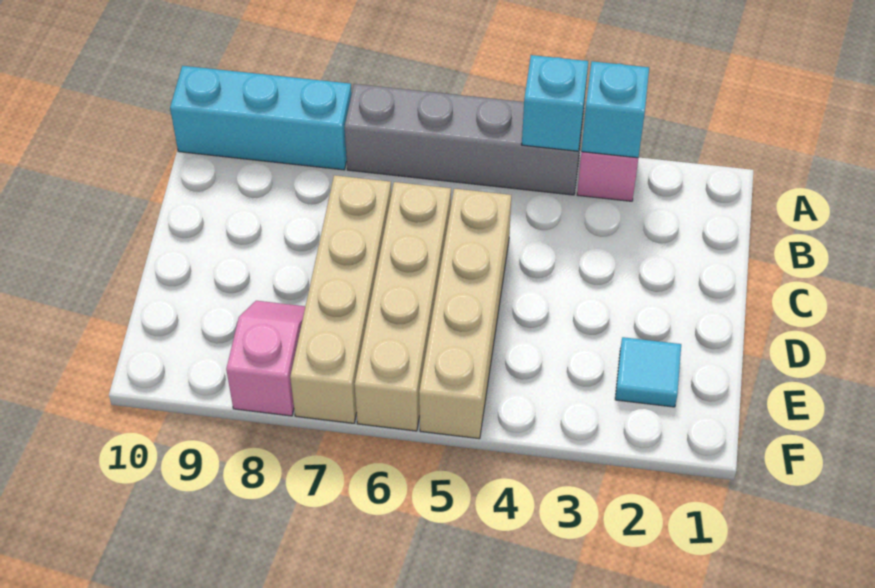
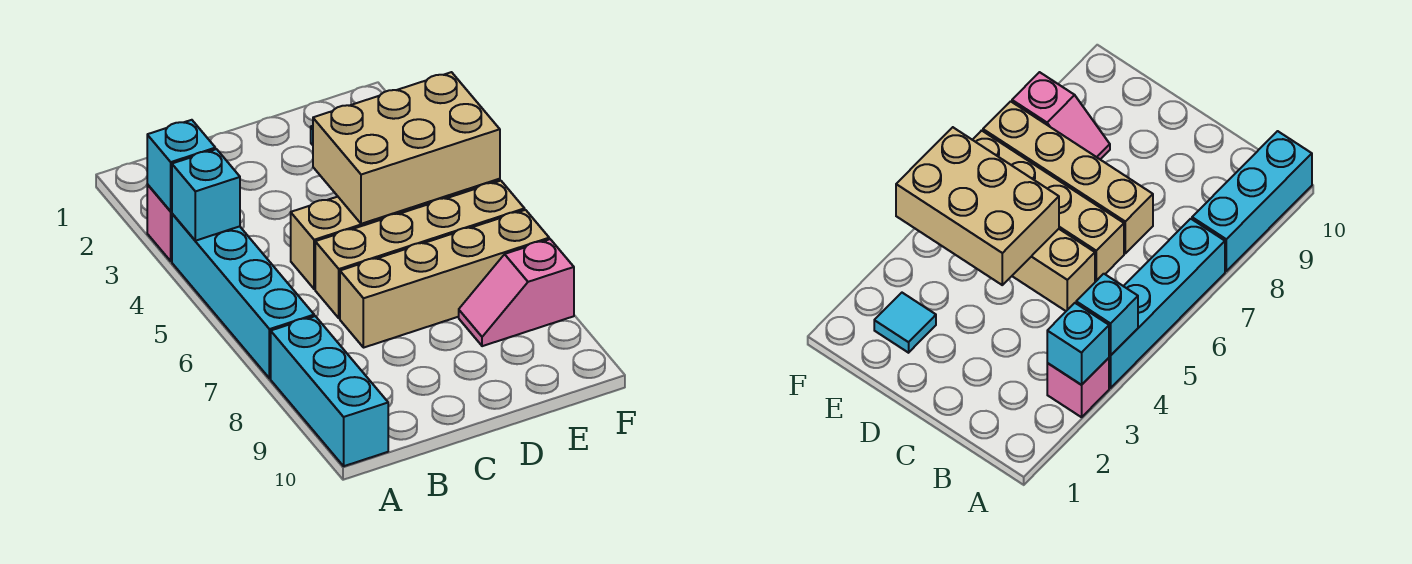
grey 1x4 brick [345,84,583,195] -> cyan 1x4 brick [172,214,314,378]
none -> tan 2x3 brick [313,72,500,224]

